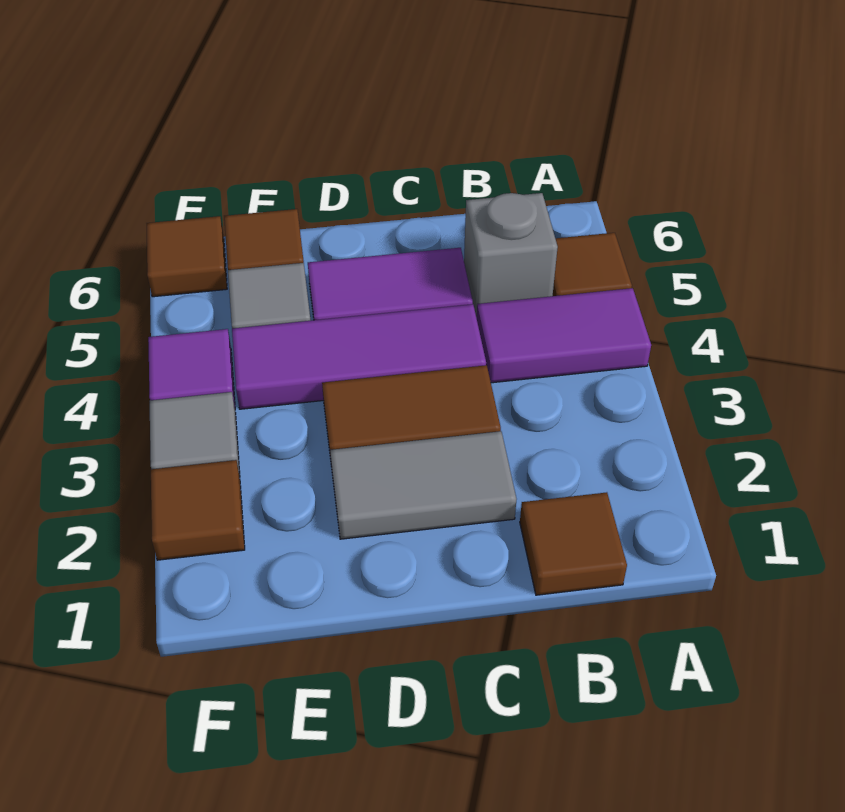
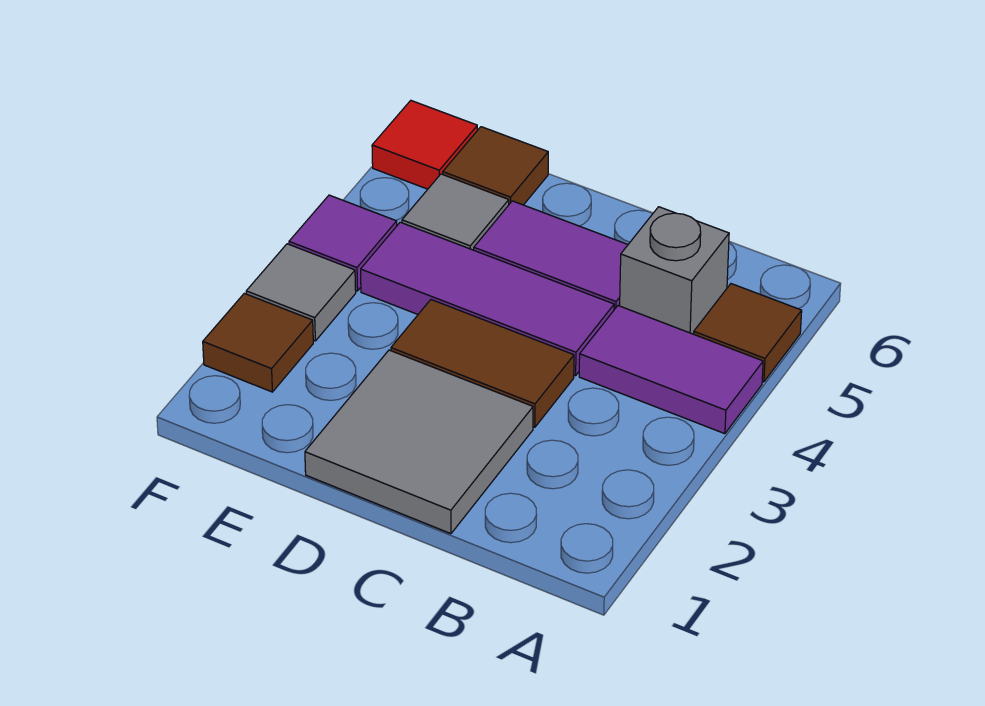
brown 1x1 tile [520,492,627,595] -> none
grey 1x2 tile [330,431,517,539] -> grey 2x2 tile [305,350,533,534]
brown 1x1 tile [147,216,227,297] -> red 1x1 tile [372,101,477,189]

